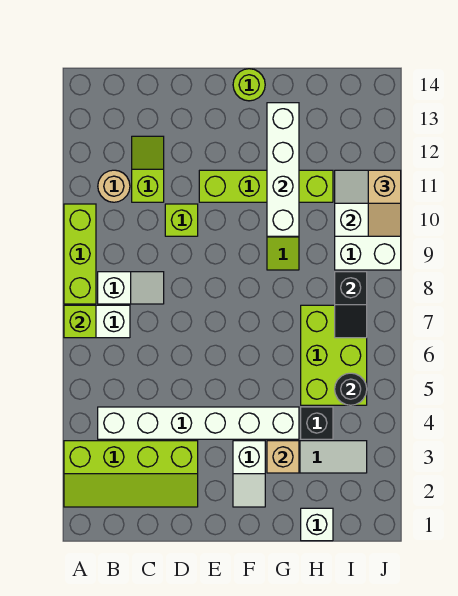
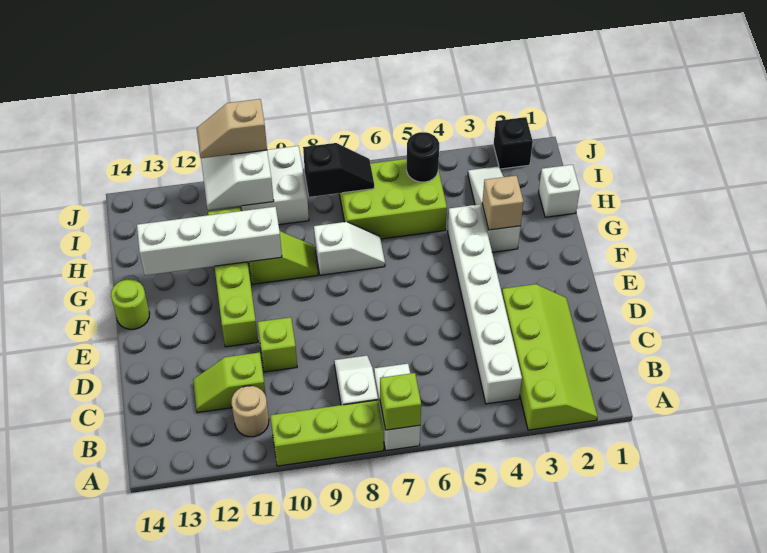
white 1x2 slope [233,441,265,507] -> white 1x2 slope moved to [314,222,385,275]
black 1x1 brick [301,407,333,439] -> black 1x1 brick moved to [493,117,533,169]
tan 1x2 slope [368,170,401,236] -> tan 1x2 slope turned to [197,99,267,158]

